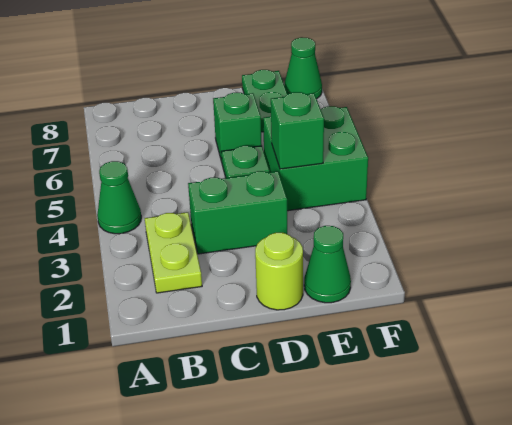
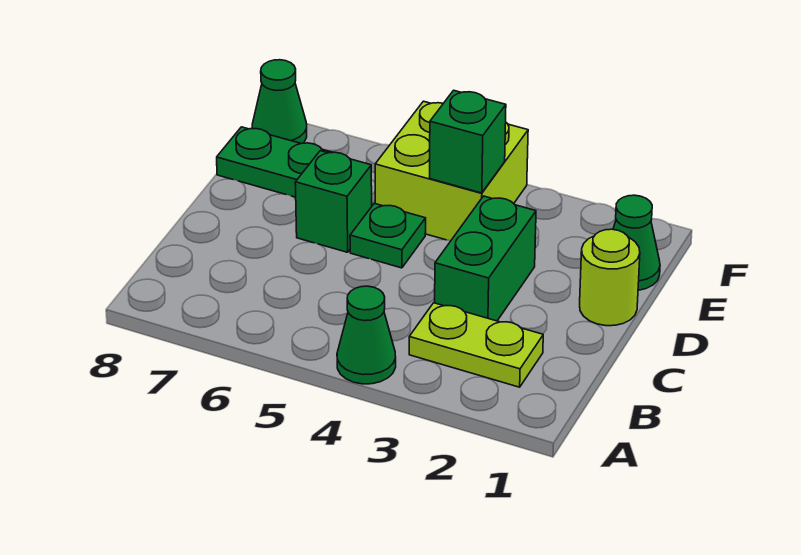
green 2x2 brick [263,106,368,211] -> lime 2x2 brick [375,101,528,241]

